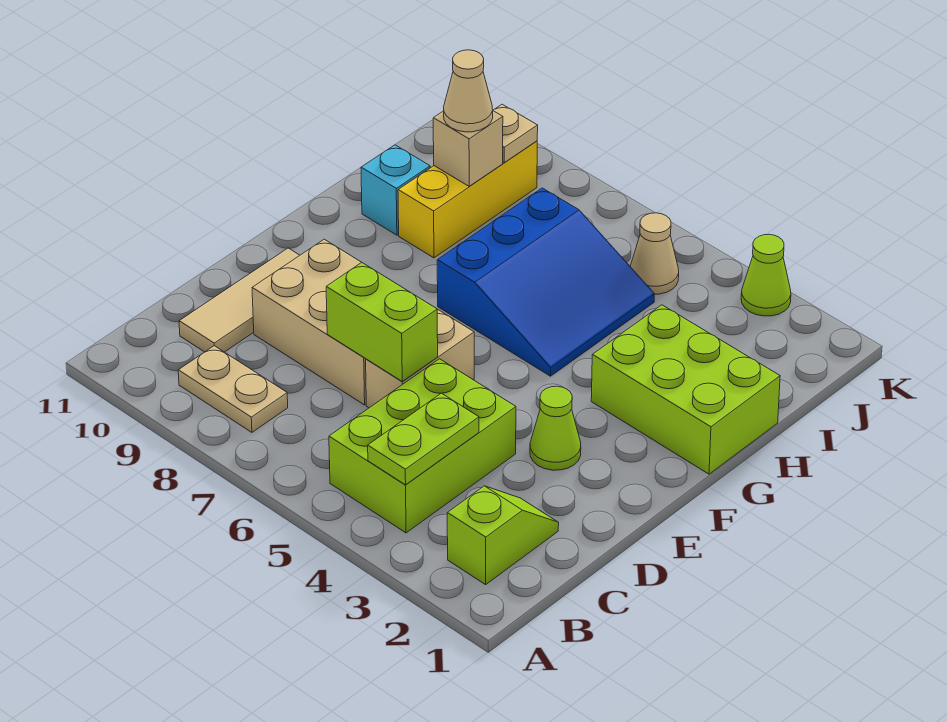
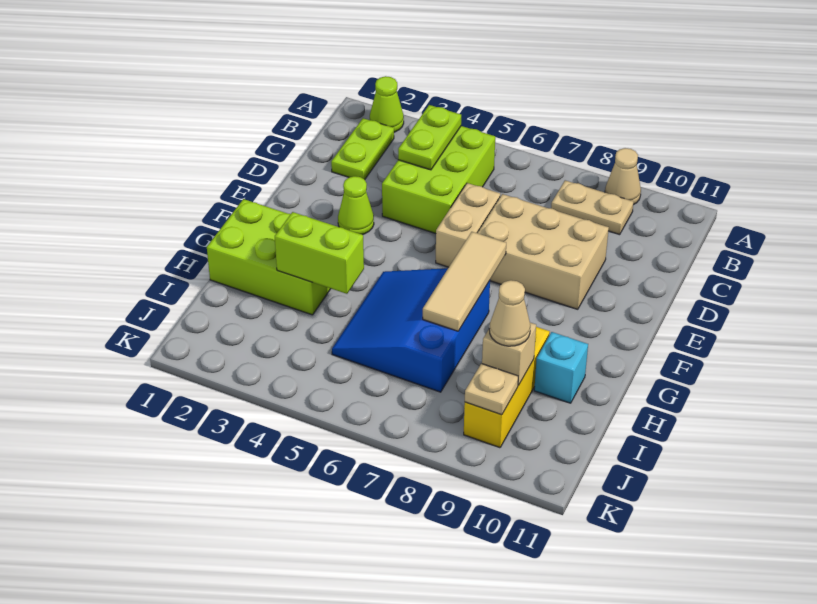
lime 1x2 slope [447,486,559,585] -> lime 1x2 plate [331,118,394,180]
tan 1x3 tile [179,248,300,352] -> tan 1x3 tile moved to [423,232,506,331]
lime 1x2 brick [326,262,438,381] -> lime 1x2 brick moved to [275,212,364,294]
tan 1x1 cone [630,213,679,294] -> tan 1x1 cone moved to [605,148,641,205]
lime 1x1 cone [741,234,791,316] -> lime 1x1 cone moved to [370,76,404,132]

